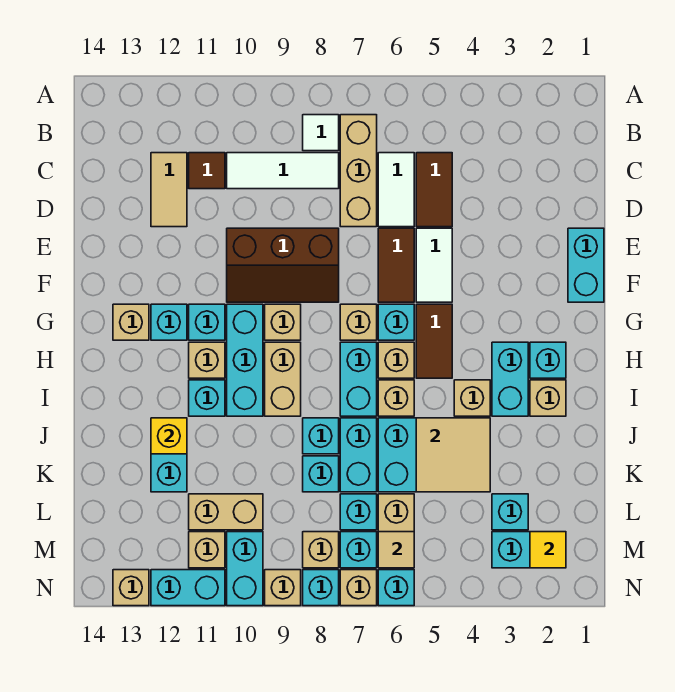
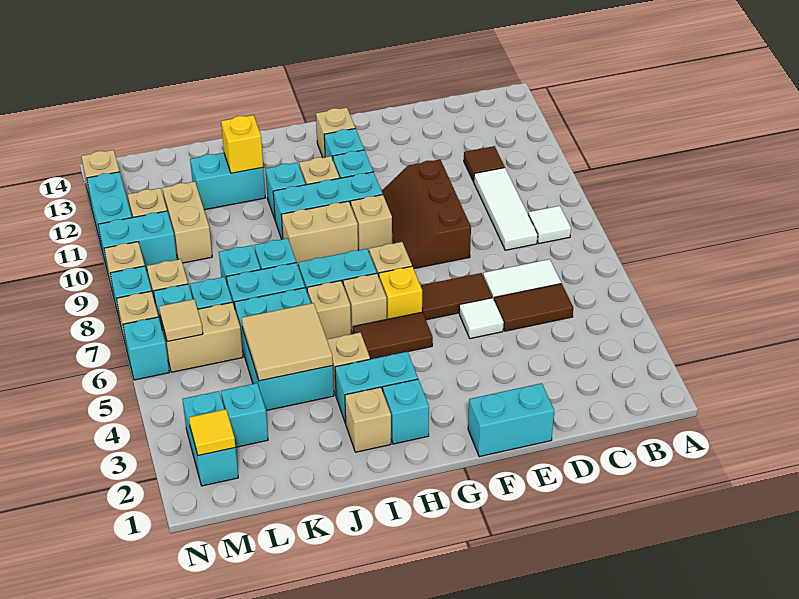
tan 1x3 brick [340,115,377,227] -> none
tan 1x2 tile [151,153,187,227] -> none
white 1x2 tile [416,228,452,302] -> white 1x1 tile [459,298,504,339]
cyan 1x1 brick [378,304,414,340] -> yellow 1x1 brick [379,266,422,319]

